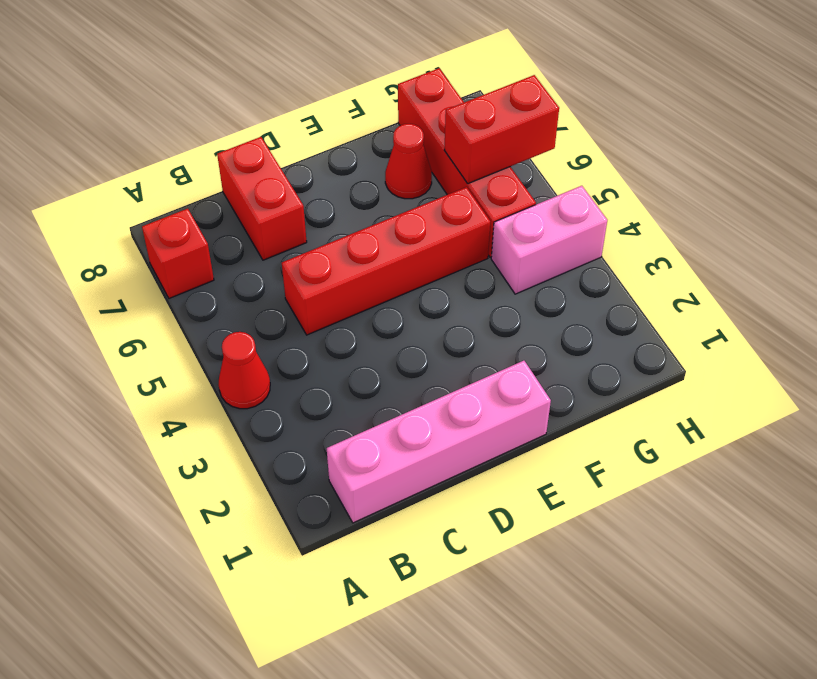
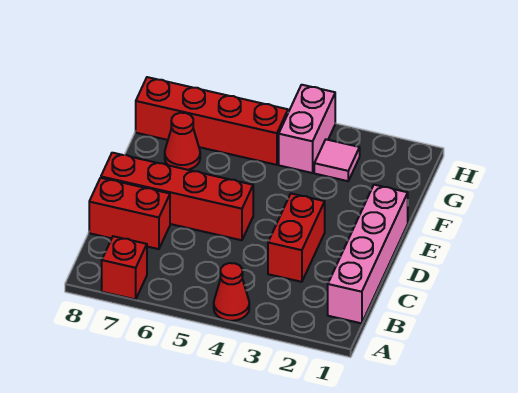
red 1x4 brick [282,187,490,335] -> red 1x4 brick turned to [101,153,253,240]
none -> pink 1x1 tile [314,139,360,181]
red 1x2 brick [444,75,559,184] -> red 1x2 brick moved to [268,194,325,282]

